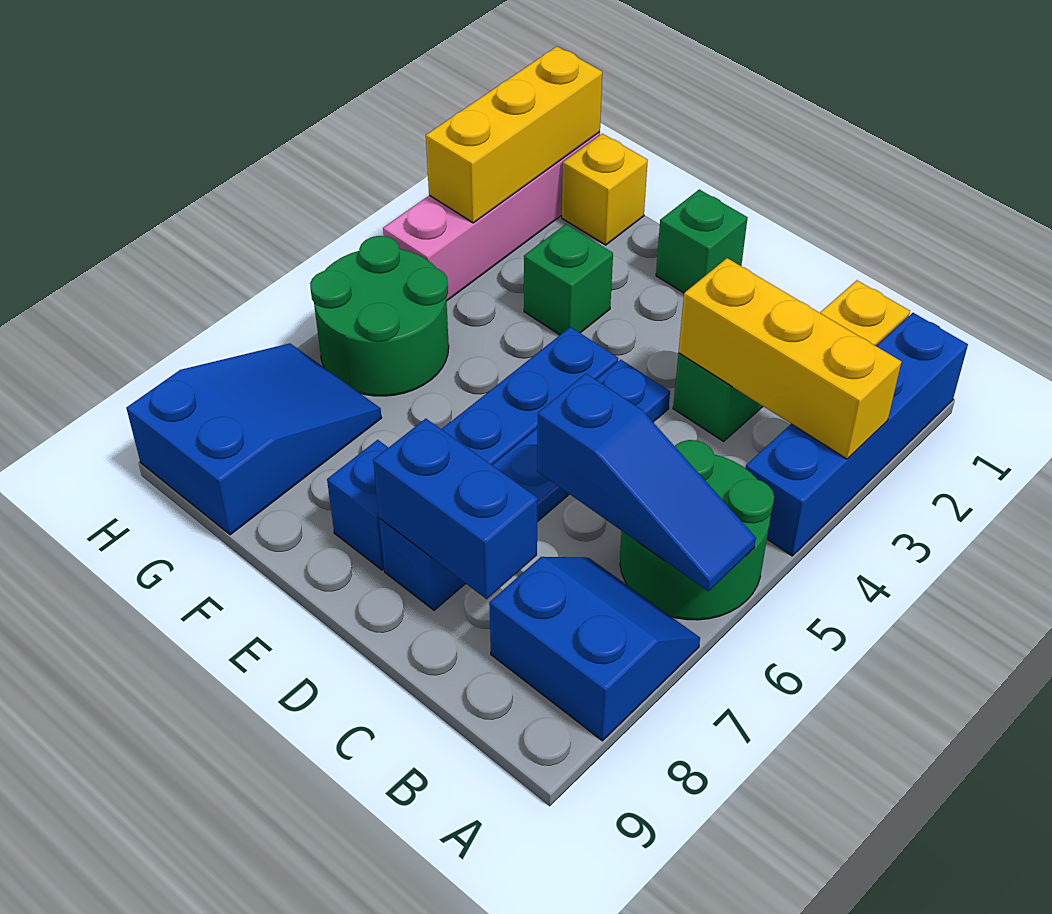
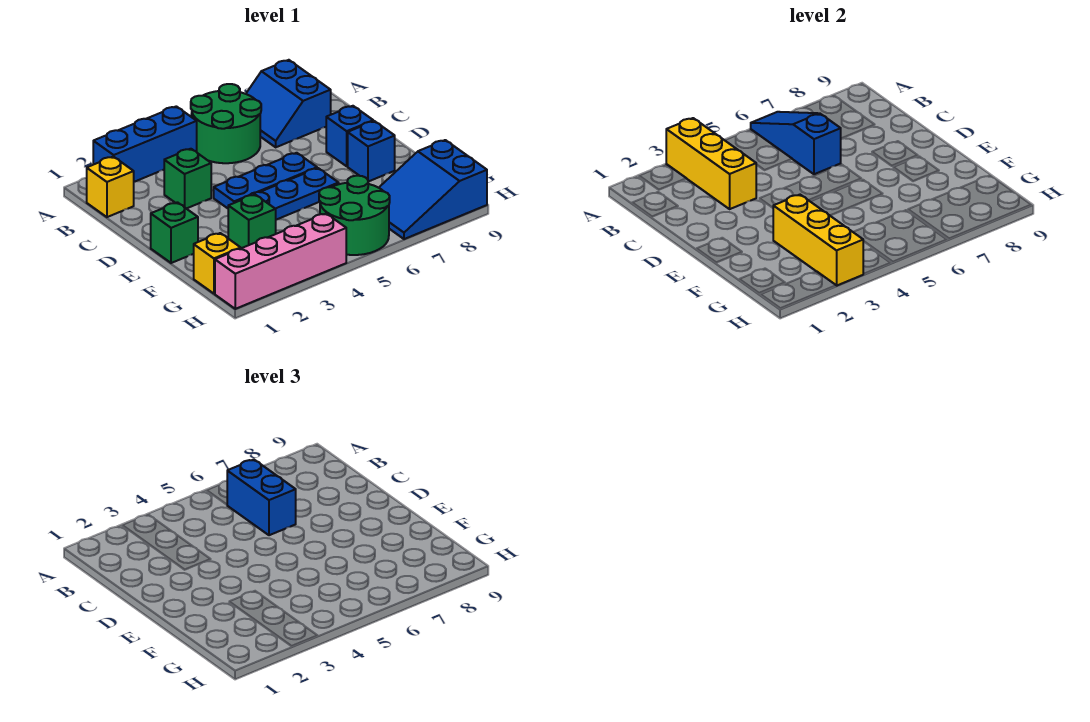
blue 1x4 brick [745,313,968,556] -> blue 1x3 brick [93,106,197,182]
blue 1x2 brick [373,419,538,599] -> blue 1x2 brick moved to [227,460,296,535]
yellow 1x3 brick [426,46,602,223] -> yellow 1x3 brick turned to [773,195,863,286]

